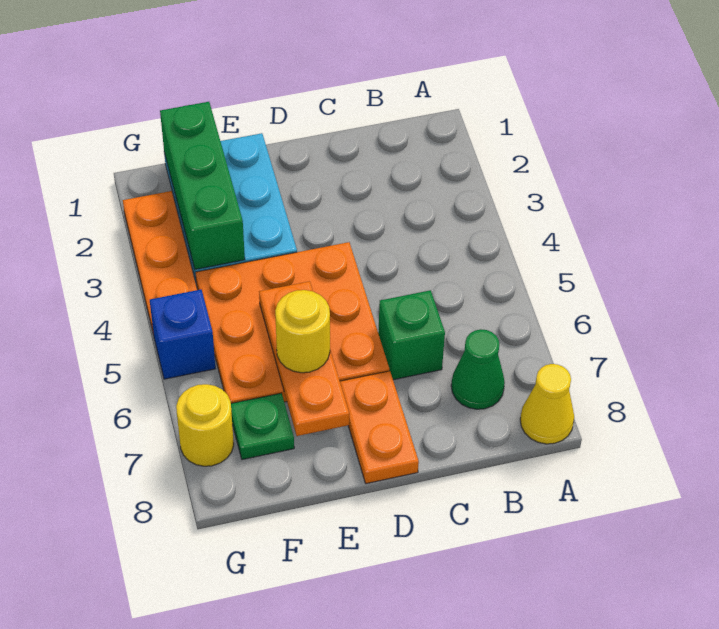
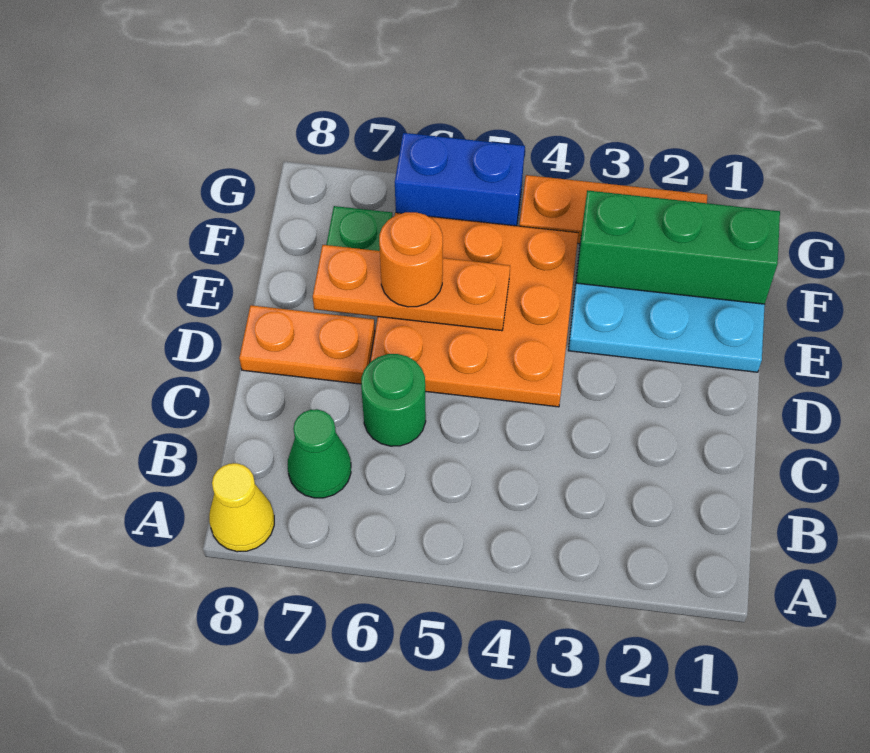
green 1x1 brick [378,290,445,380] -> green 1x1 round brick [361,354,426,446]
yellow 1x1 round brick [275,290,330,373] -> orange 1x1 round brick [379,212,443,307]
blue 1x1 brick [150,290,215,379] -> blue 1x2 brick [395,133,525,226]
yellow 1x1 round brick [176,384,234,466] -> none

